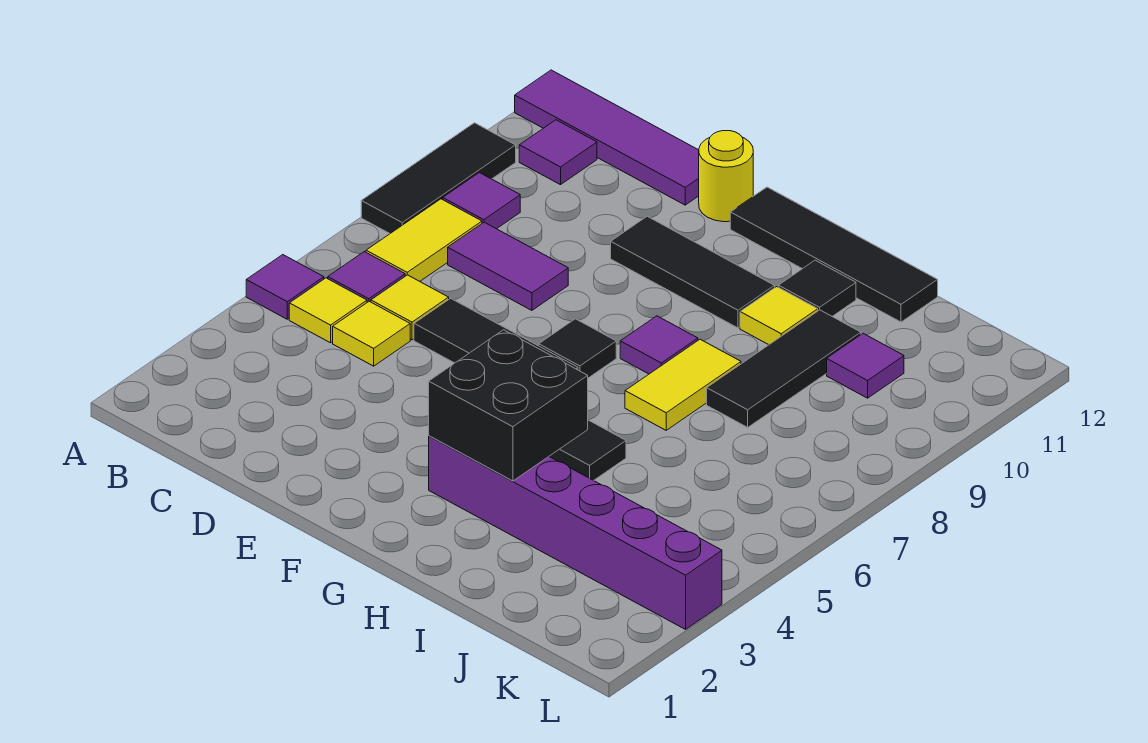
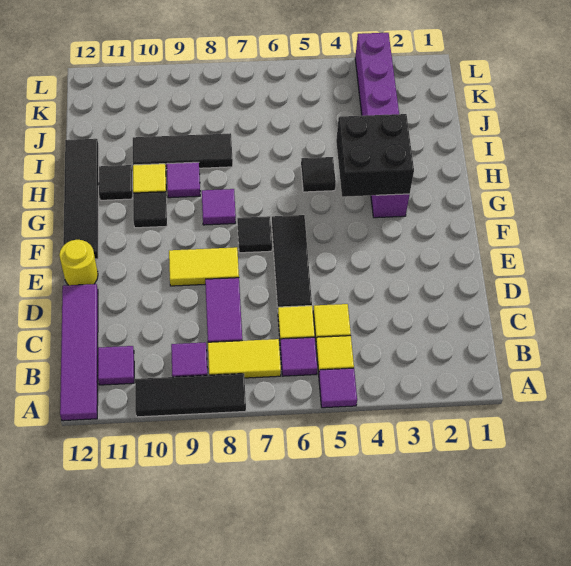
black 1x3 tile [611,216,775,328] -> black 1x1 tile [133,192,167,228]
yellow 1x2 tile [625,339,741,430] -> yellow 1x2 tile moved to [169,247,239,286]
purple 1x1 tile [827,334,904,398] -> purple 1x1 tile moved to [167,162,200,198]

